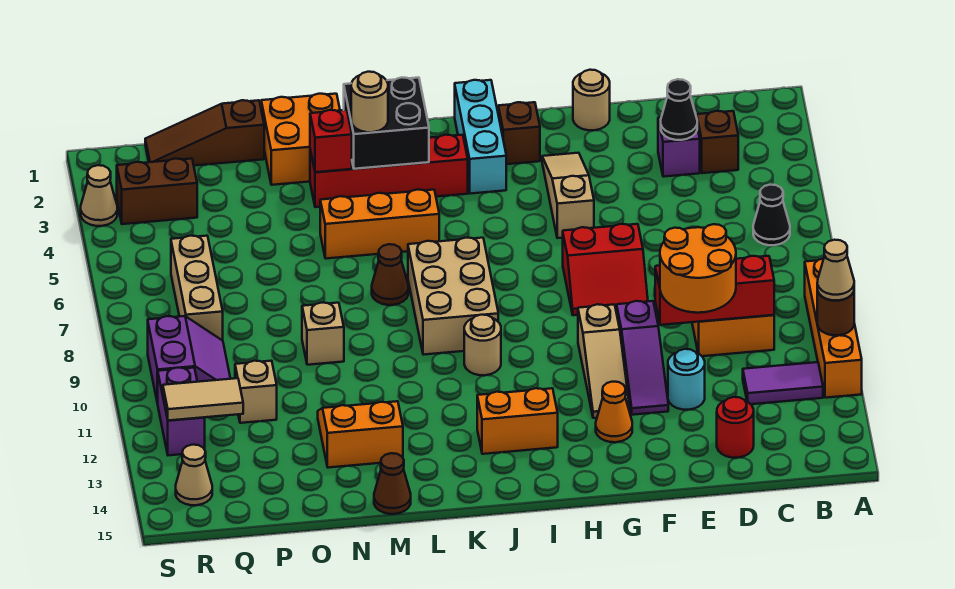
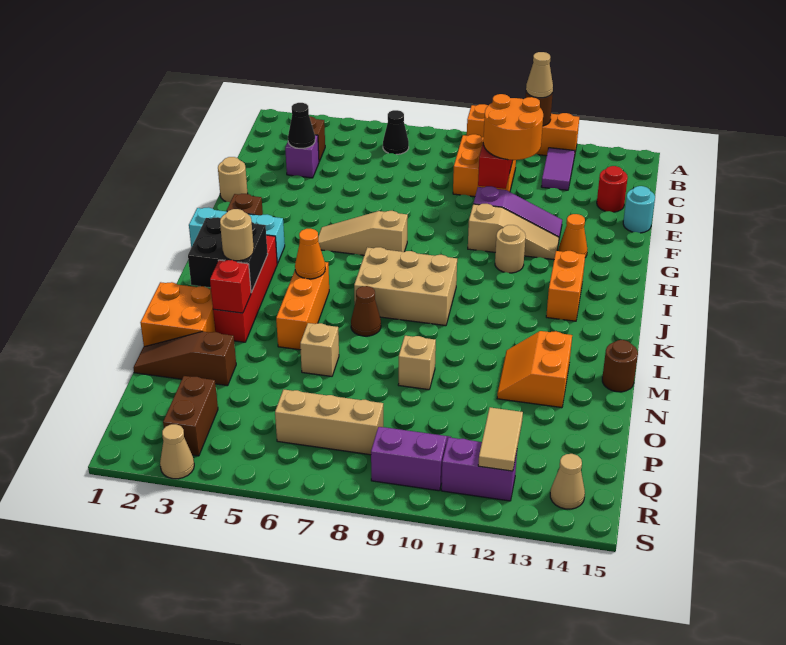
cyan 1x1 round brick [668,349,705,410] -> cyan 1x1 round brick moved to [623,186,655,233]
red 2x2 slope [563,224,648,315] -> none
tan 1x3 slope [542,153,594,238] -> tan 1x3 slope moved to [318,211,408,255]
tan 1x1 round brick [464,315,501,375] -> tan 1x1 round brick moved to [495,225,526,273]
none -> orange 1x1 cone [295,229,325,279]
brown 1x1 cone [374,453,411,514] -> brown 1x1 round brick [602,340,638,392]
brown 1x3 slope [145,100,264,166] -> brown 1x3 slope turned to [133,331,236,386]
tan 1x1 brick [235,361,277,423] -> tan 1x1 brick moved to [300,323,339,376]

